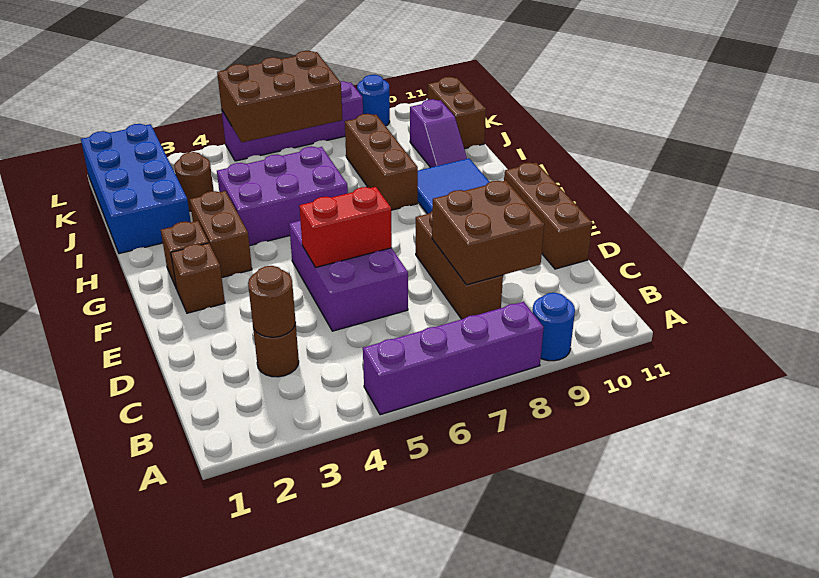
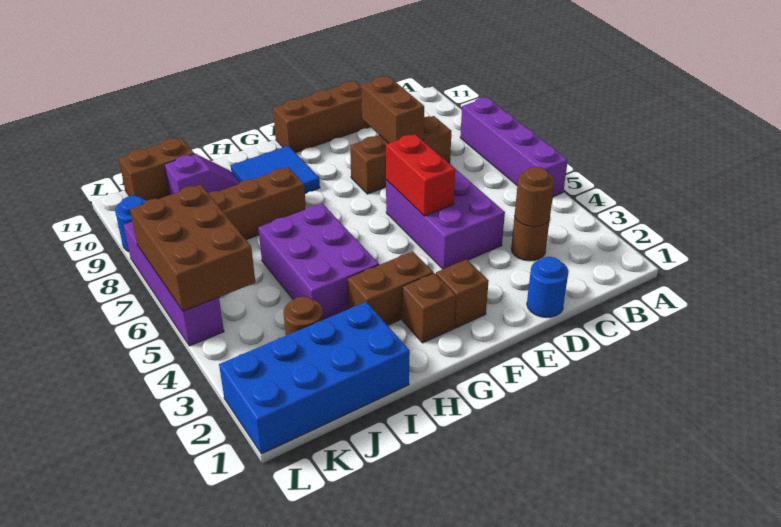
blue 1x1 round brick [533,293,575,361] -> blue 1x1 round brick moved to [527,257,569,317]
brown 2x2 brick [432,181,544,285] -> brown 1x2 brick [361,76,424,143]
purple 2x3 brick [289,221,408,331] -> purple 2x3 brick turned to [386,159,505,269]

